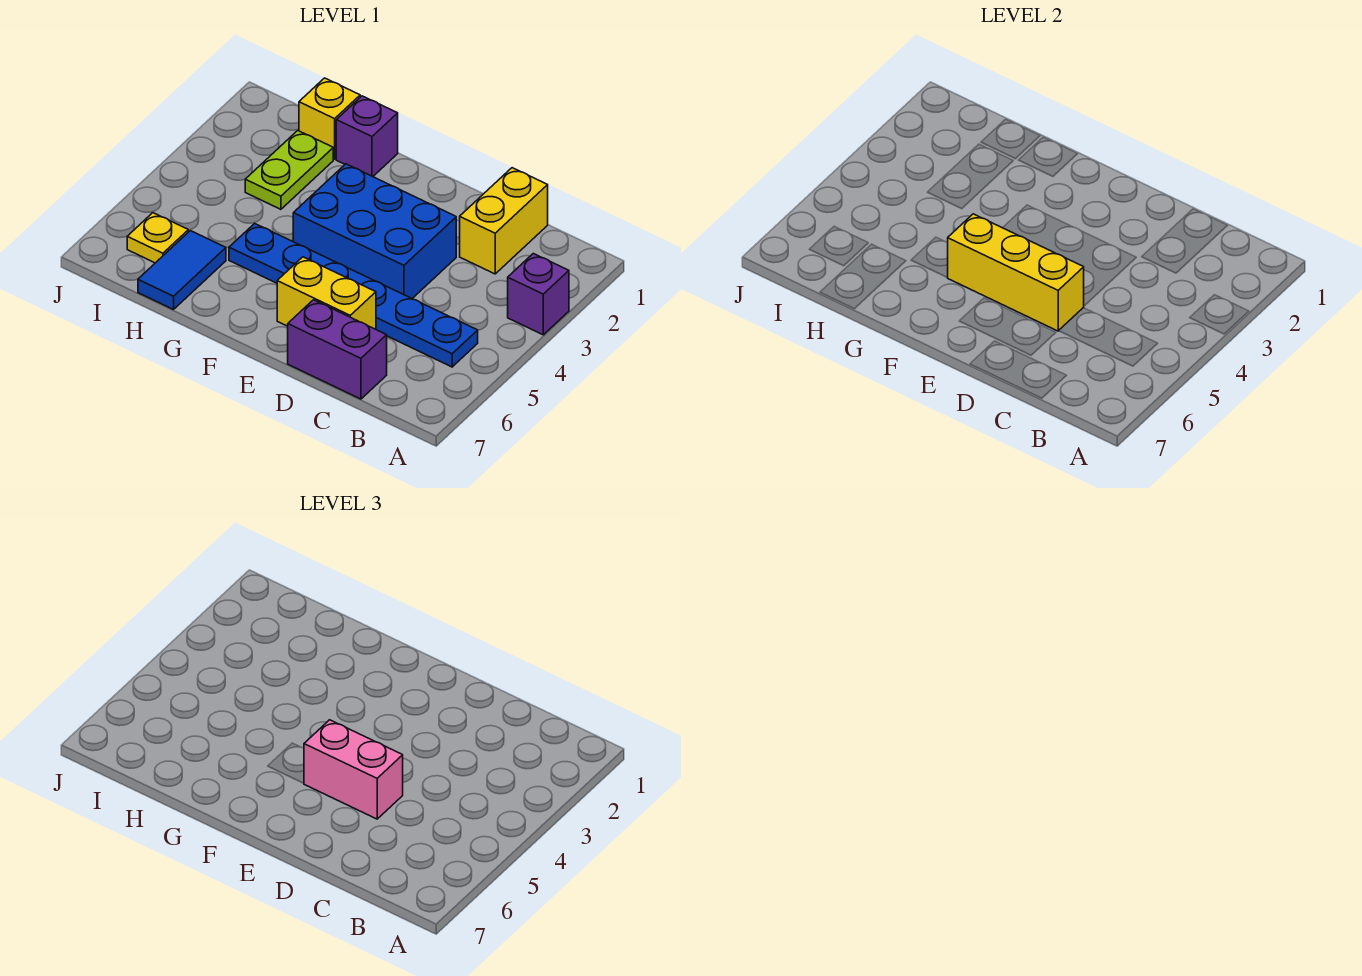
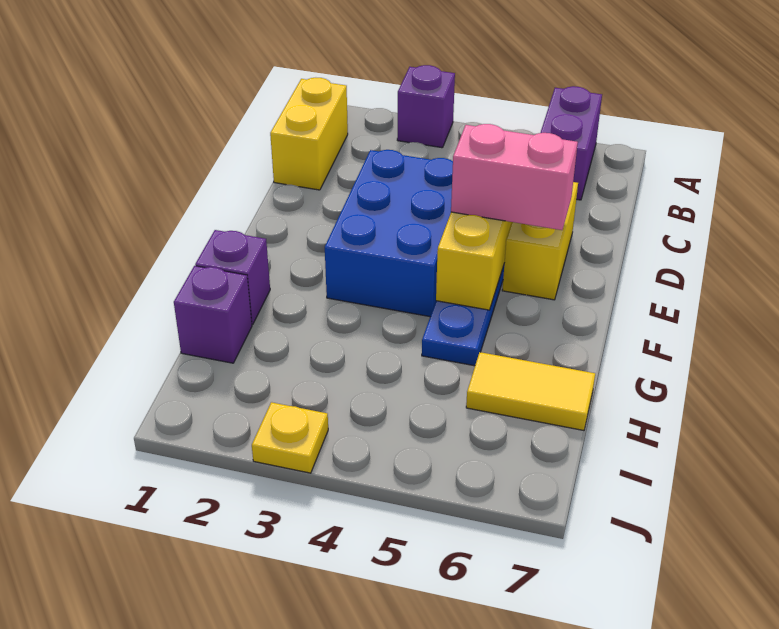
yellow 1x2 brick [460,168,548,274] -> yellow 1x2 brick turned to [270,78,348,190]
purple 1x2 brick [288,300,387,399] -> purple 1x2 brick moved to [541,86,602,200]
pink 1x2 brick [304,720,403,819] -> pink 1x2 brick turned to [451,124,578,230]
yellow 1x1 brick [299,78,360,159] -> purple 1x1 brick [174,266,252,363]
lime 1x2 plate [245,131,333,209] -> none
blue 1x2 tile [138,231,226,309] -> yellow 1x2 tile [466,352,595,430]
yellow 1x1 plate [127,213,188,263] -> yellow 1x1 plate moved to [252,402,328,473]

